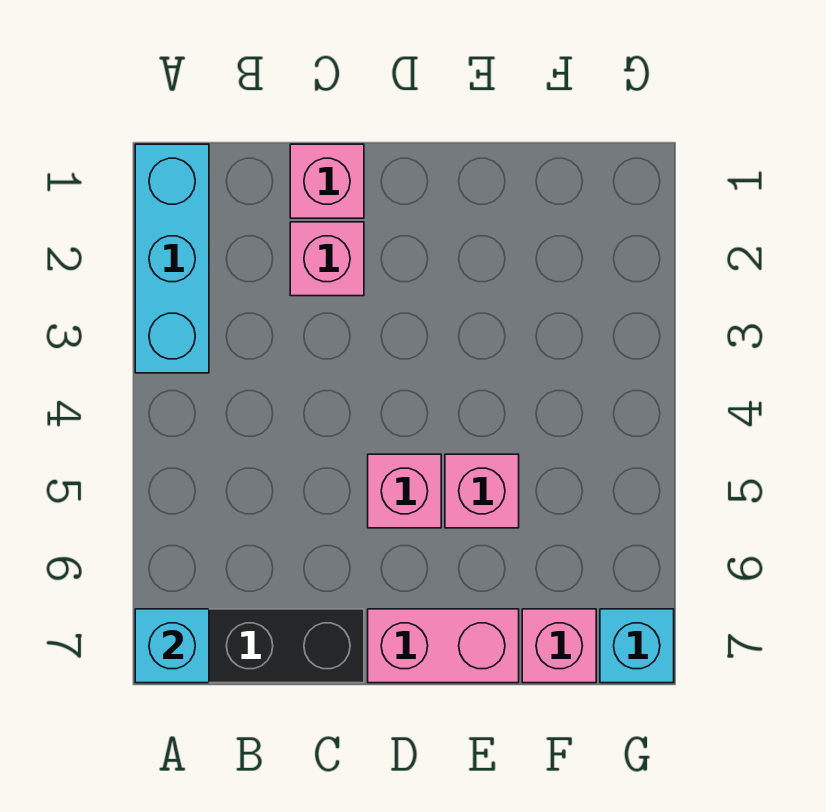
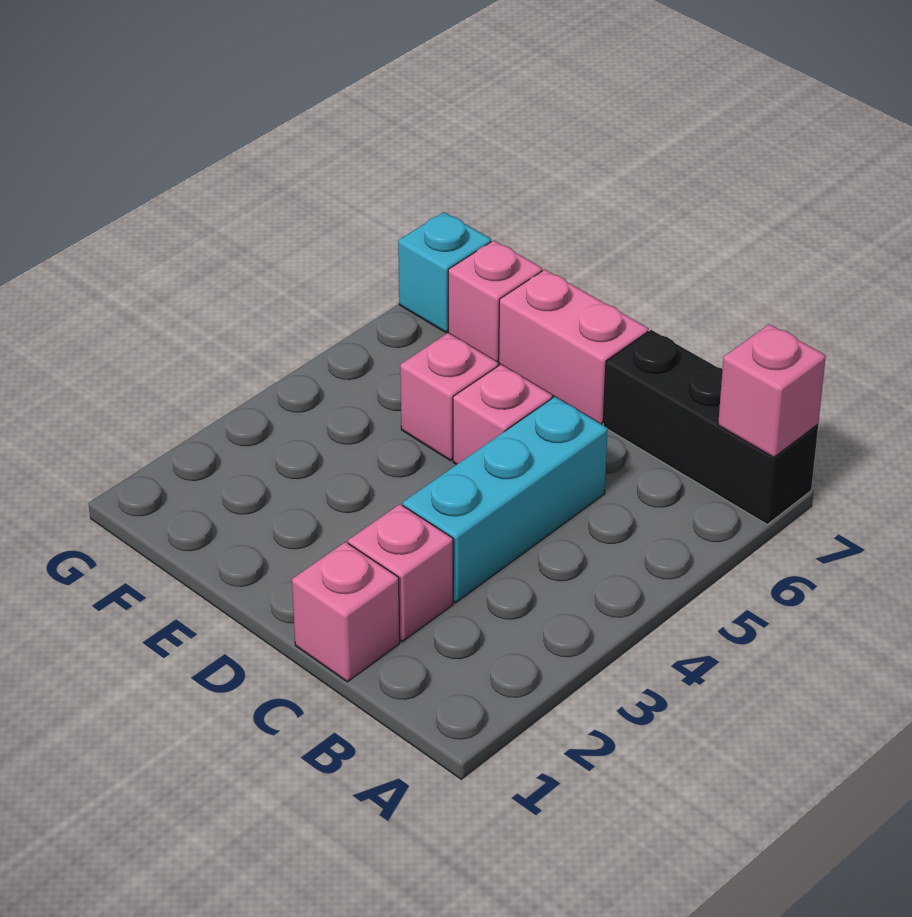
cyan 1x3 brick [135,144,209,373] -> cyan 1x3 brick moved to [403,397,608,603]
cyan 1x1 brick [135,609,209,683] -> pink 1x1 brick [718,324,826,457]

